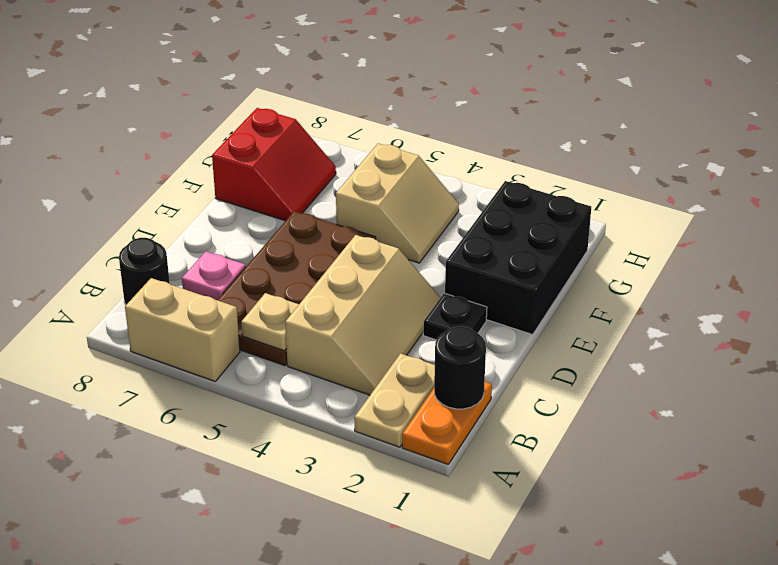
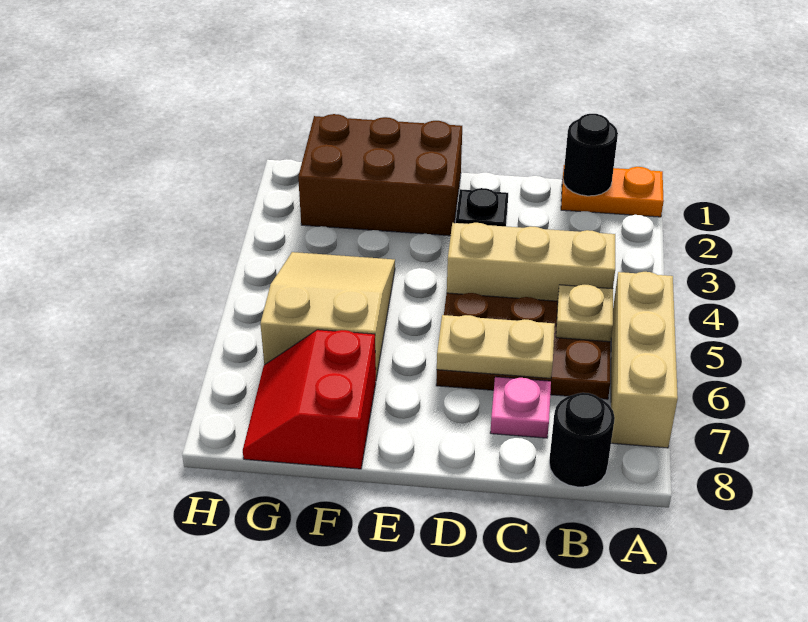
tan 1x2 plate [355,354,435,447] -> tan 1x2 plate moved to [437,315,555,378]
tan 1x2 brick [125,278,240,381] -> tan 1x3 brick [611,272,678,448]
brown 2x4 plate [218,211,376,366] -> brown 2x3 plate [436,293,611,399]
black 2x3 brick [445,181,591,335] -> brown 2x3 brick [298,114,462,236]
tan 2x2 slope [336,144,459,263] -> tan 2x3 slope [260,252,395,379]
red 2x2 slope [212,108,336,221] -> red 2x2 slope turned to [243,330,376,469]

